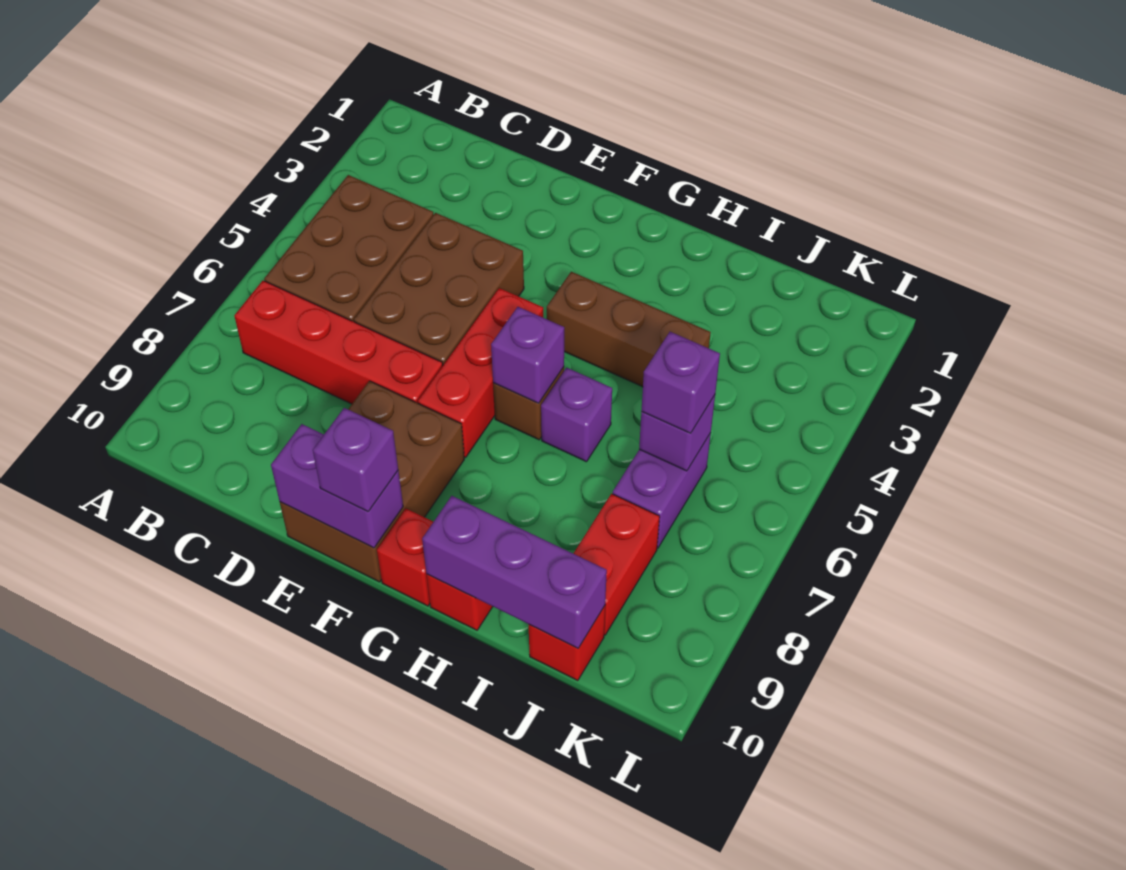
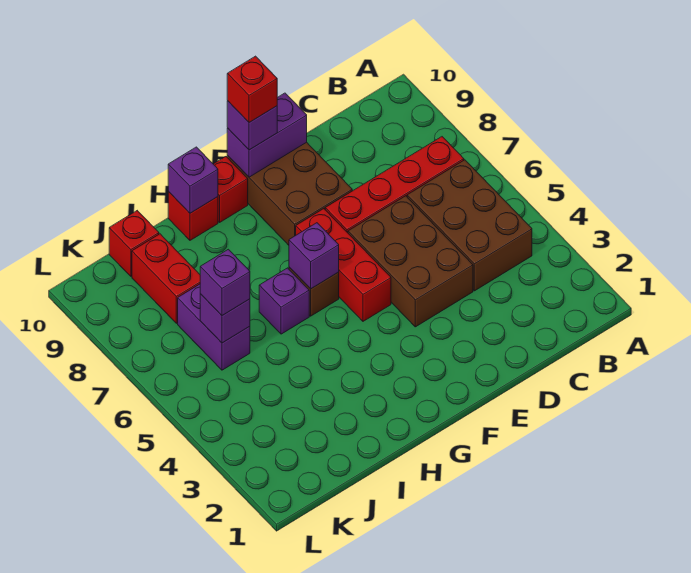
none -> red 1x1 brick [227,56,277,123]
brown 1x3 brick [547,272,711,387] -> none
purple 1x3 brick [422,496,607,648] -> purple 1x1 brick [168,147,218,213]

